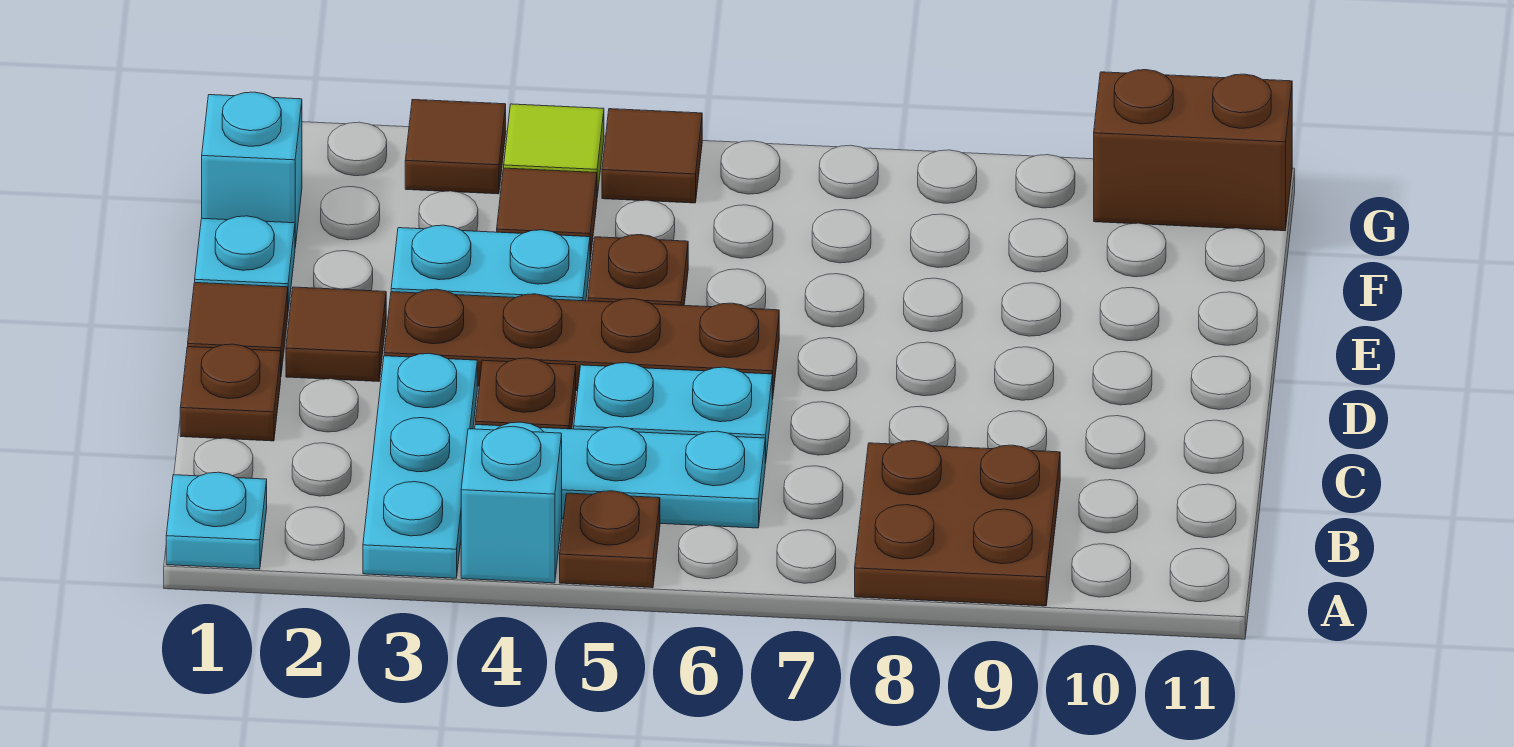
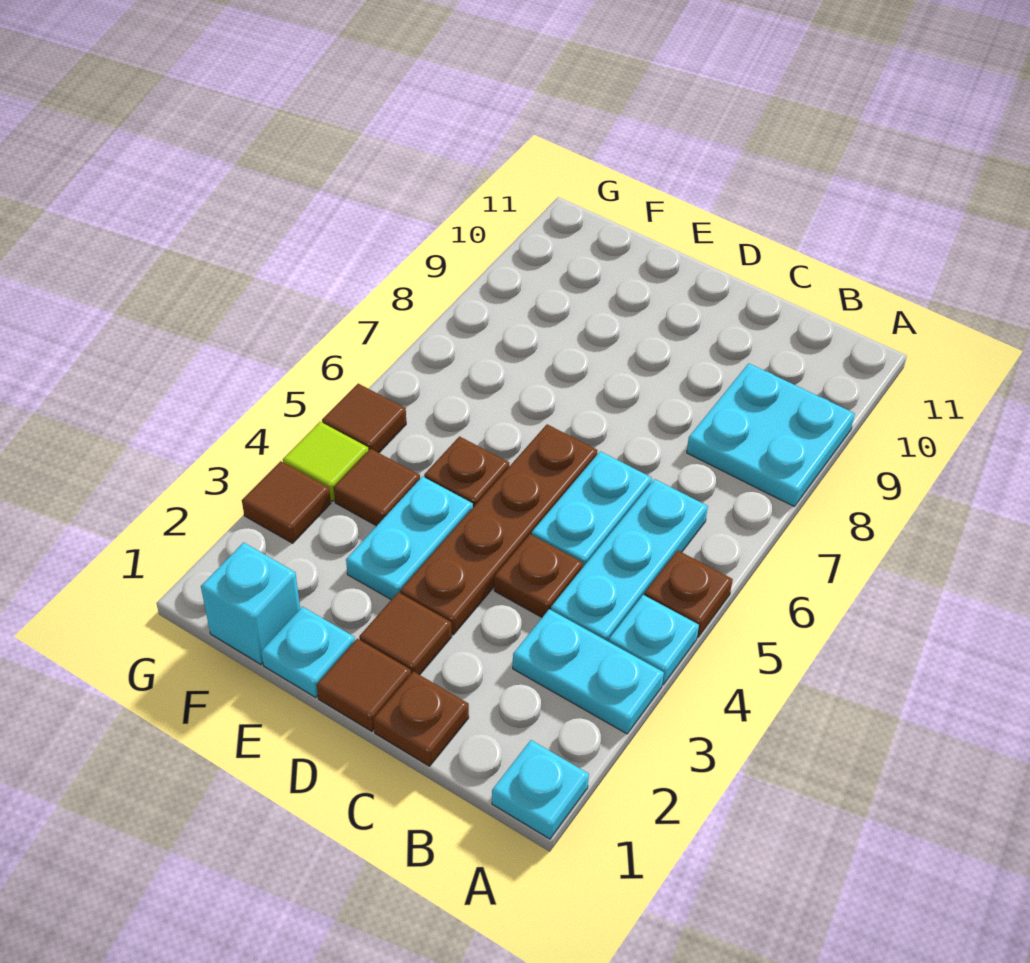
cyan 1x3 plate [363,353,477,578] -> cyan 1x2 plate [513,609,664,734]
cyan 1x1 brick [461,426,562,583] -> cyan 1x1 plate [609,595,699,685]
brown 2x2 plate [855,441,1060,606] -> cyan 2x2 plate [687,363,855,506]
brown 1x2 brick [1094,70,1292,231] -> none

